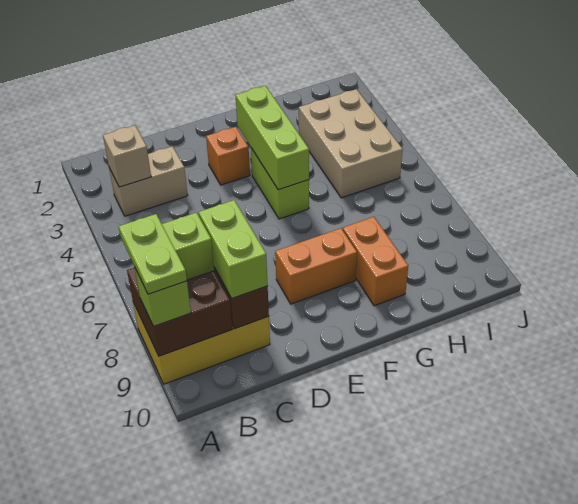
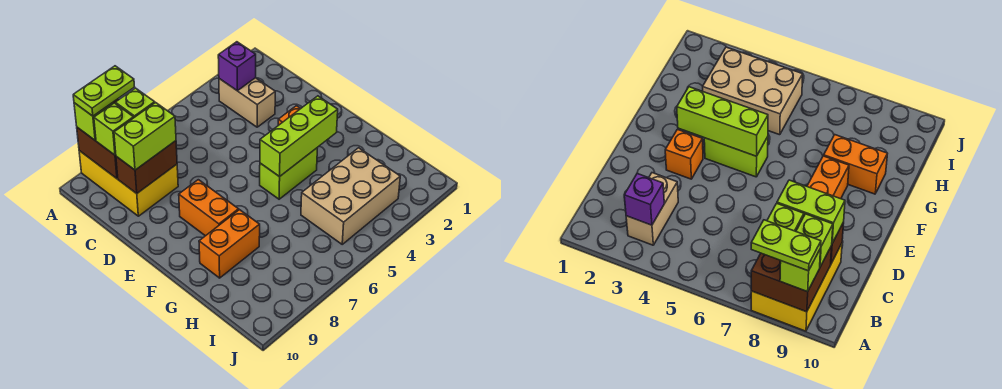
tan 1x1 brick [103,125,151,187] -> purple 1x1 brick [218,42,256,91]
none -> lime 1x1 brick [94,103,134,155]

